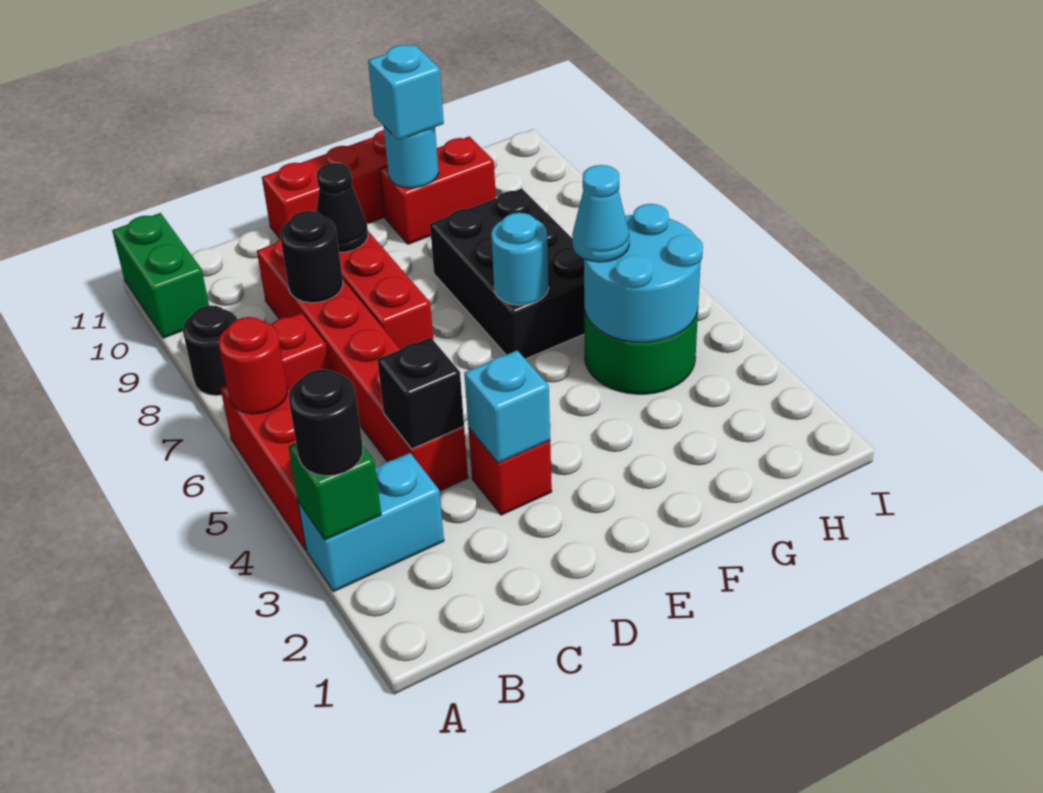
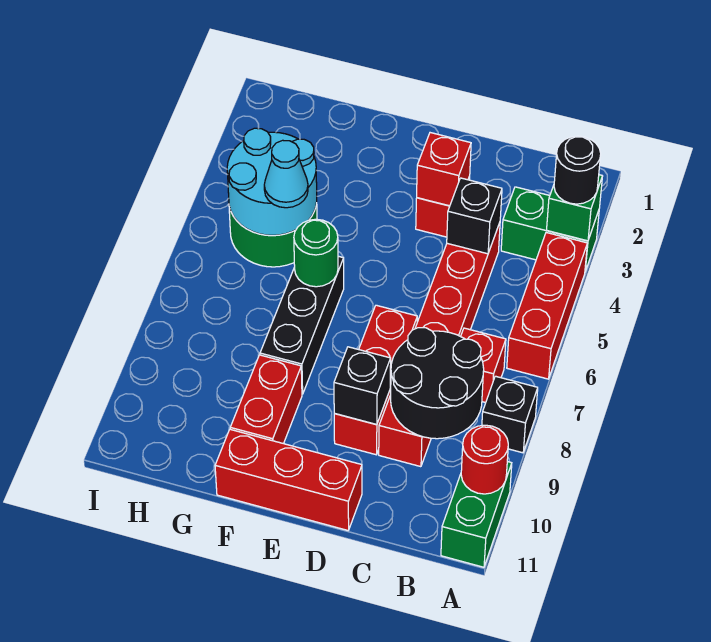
cyan 1x2 brick [298,453,444,592] -> green 1x2 brick [501,187,599,271]
red 1x1 round brick [218,317,287,414] -> red 1x1 round brick moved to [461,425,508,494]
black 1x1 round brick [183,306,237,396] -> black 1x1 brick [482,376,538,453]
black 1x1 round brick [280,211,343,303] -> black 2x2 round brick [390,328,484,439]
cyan 1x1 brick [464,351,550,463] -> red 1x1 brick [417,133,471,206]
black 1x1 cone [317,163,368,253] -> black 1x1 brick [334,347,391,425]
black 2x3 brick [430,189,584,359] -> black 1x3 brick [260,256,344,394]
cyan 1x1 round brick [491,213,549,305] -> green 1x1 round brick [294,219,338,287]
red 1x2 brick [380,137,496,244] -> red 1x2 brick turned to [230,355,302,444]
cyan 1x1 round brick [383,125,439,188] -> none
cyan 1x1 brick [368,45,444,140] -> none

